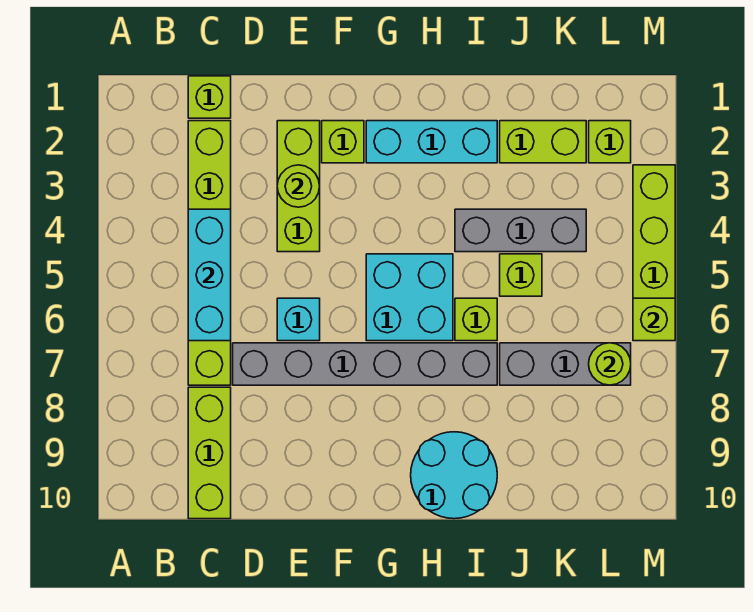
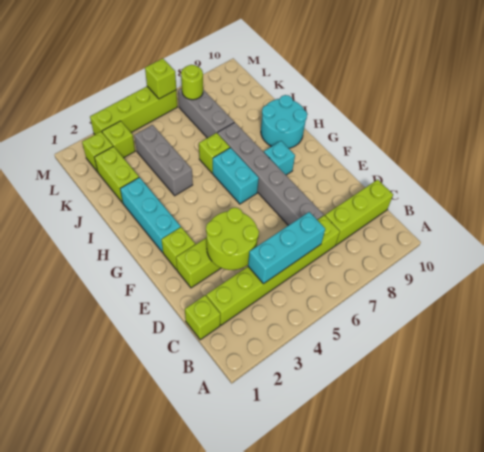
lime 1x1 round brick [277,165,320,207] -> lime 2x2 round brick [206,208,259,270]
cyan 1x1 brick [277,298,320,341] -> cyan 1x1 brick moved to [264,141,295,175]
cyan 2x2 brick [366,254,453,341] -> cyan 1x2 brick [213,148,259,204]
lime 1x1 brick [500,254,542,296] -> lime 1x1 brick moved to [102,121,135,158]

